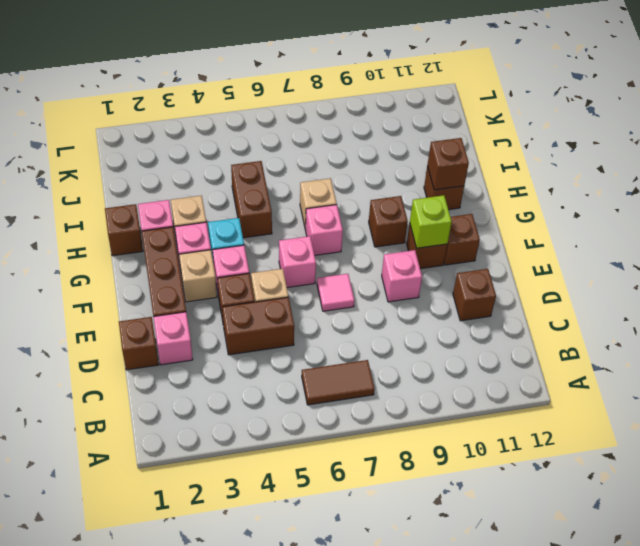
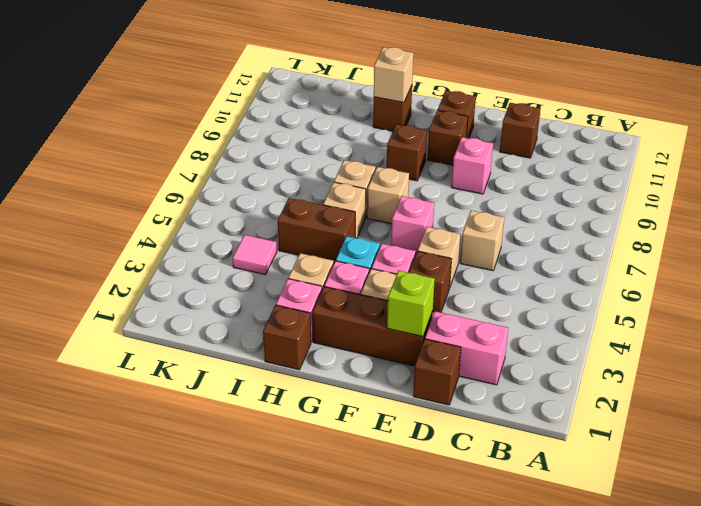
brown 1x2 tile [302,360,374,405] -> none
pink 1x1 brick [154,312,193,365] -> pink 1x2 brick [425,311,508,385]
brown 1x2 brick [222,297,294,355] -> none
none -> tan 1x1 brick [460,210,504,271]
pink 1x1 tile [317,274,354,311] -> pink 1x1 tile moved to [233,235,277,275]
lime 1x1 brick [410,195,452,248] -> lime 1x1 brick moved to [387,270,435,337]
pink 1x1 brick [305,205,343,255] -> tan 1x1 brick [367,167,409,224]
none -> tan 1x1 brick [323,182,366,238]
brown 1x1 brick [427,138,469,190] -> tan 1x1 brick [374,47,413,103]

